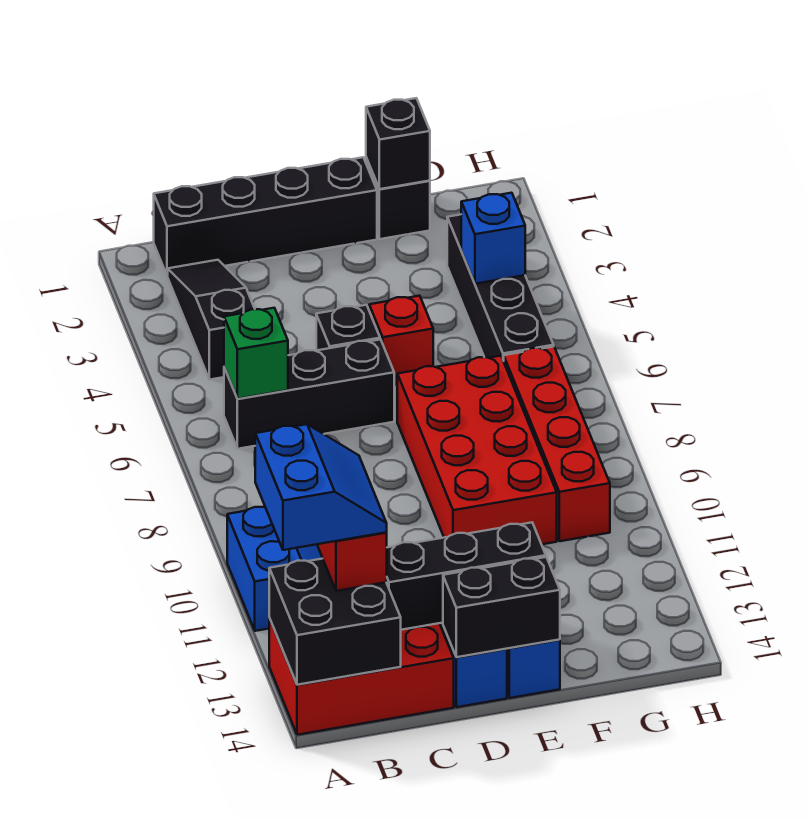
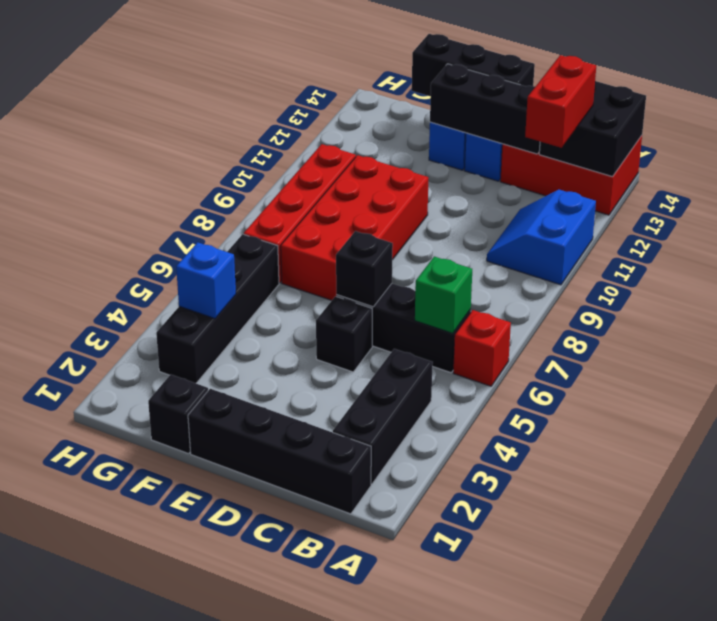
blue 2x2 slope [255,424,387,550] -> none
black 1x3 slope [168,260,255,380] -> black 1x3 brick [333,349,433,484]
black 1x2 brick [443,557,560,657] -> black 1x3 brick [412,34,535,96]
red 1x1 brick [369,296,433,385] -> red 1x1 brick moved to [453,310,511,386]
black 1x1 brick [366,98,430,189] -> black 1x1 brick moved to [336,231,393,307]

